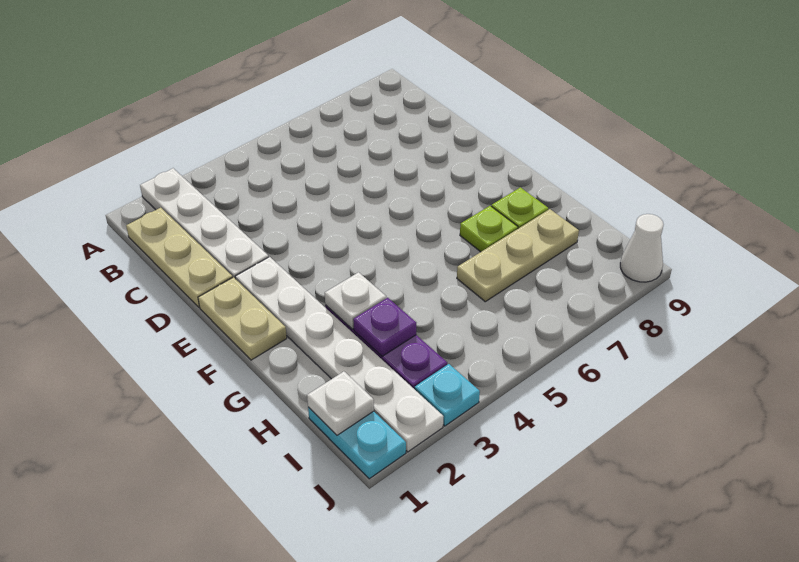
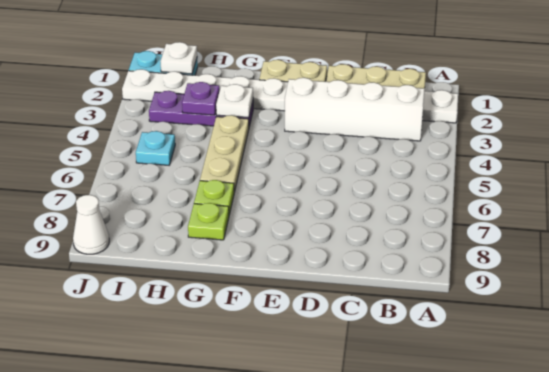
none -> white 1x4 brick [285,78,425,141]
tan 1x3 plate [457,209,579,302] -> tan 1x3 plate moved to [200,115,249,192]
cyan 1x1 plate [415,364,480,426] -> cyan 1x1 plate moved to [136,131,175,165]

